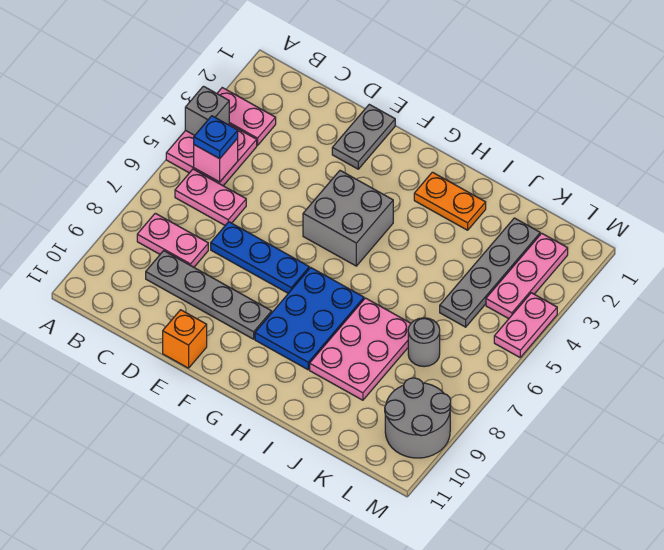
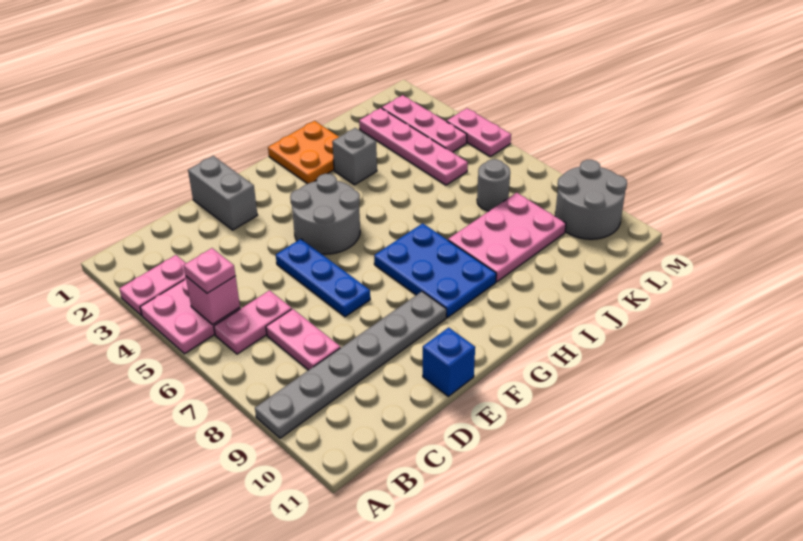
grey 1x1 brick [185,86,229,135] -> grey 1x1 brick moved to [332,128,377,185]
blue 1x1 plate [194,116,238,159] -> pink 1x1 plate [184,248,236,293]
pink 1x2 plate [137,213,208,267] -> pink 1x2 plate turned to [266,309,340,370]
grey 1x4 plate [146,251,272,339] -> grey 1x6 plate [255,292,446,438]
blue 1x3 plate [211,222,309,293] -> blue 1x3 plate turned to [276,239,370,317]
grey 1x2 plate [332,104,395,169] -> grey 1x2 brick [188,156,257,230]
orange 1x1 brick [163,310,207,368] -> blue 1x1 brick [423,328,475,396]
grey 2x2 brick [303,171,393,266] -> grey 2x2 round brick [290,174,360,254]
orange 1x2 plate [414,172,486,230] -> orange 2x2 plate [268,121,339,184]
pink 2x3 plate [310,298,411,400] -> pink 2x3 plate turned to [448,193,566,282]
grey 1x4 plate [440,218,540,327] -> pink 1x4 plate [359,108,468,185]

